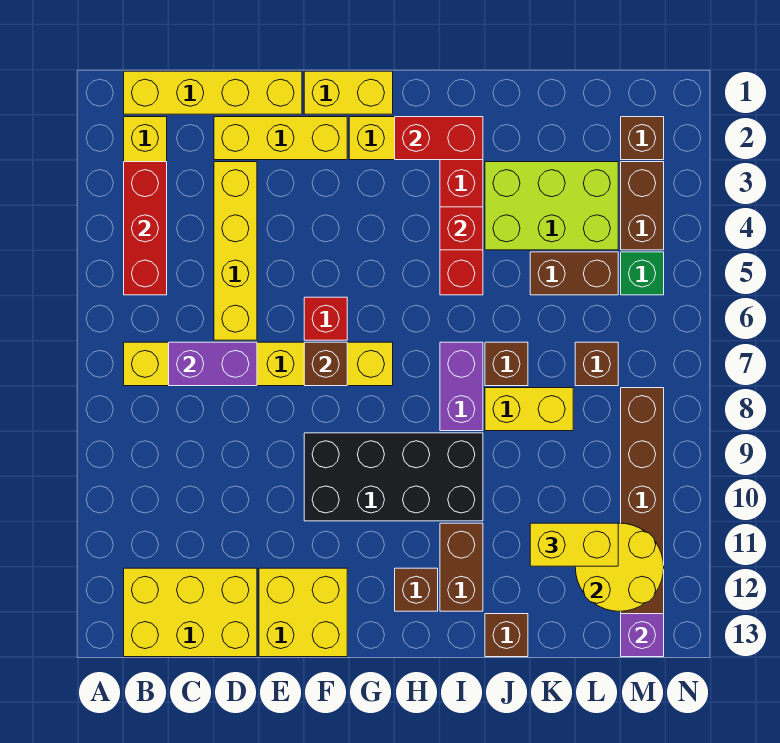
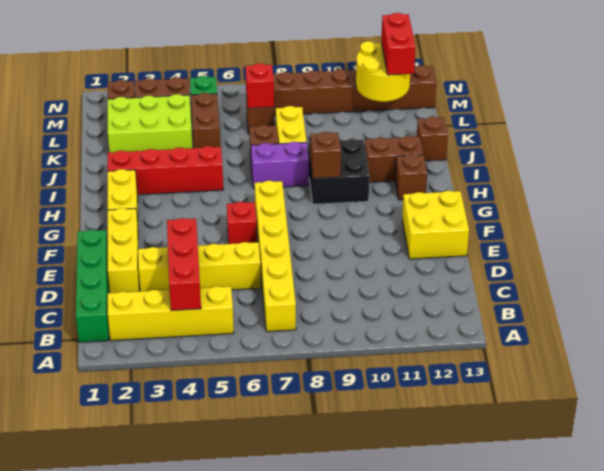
yellow 1x4 brick [124,71,302,114] -> green 1x4 brick [76,230,109,342]
red 1x3 brick [124,162,167,295] -> red 1x3 brick turned to [167,218,201,311]
yellow 2x3 brick [124,568,257,657] -> none
purple 1x2 brick [169,342,257,386] -> none
yellow 1x2 brick [304,71,393,114] -> none
brown 1x1 brick [304,342,347,386] -> brown 1x1 brick moved to [310,132,341,178]
black 2x4 brick [304,433,483,521] -> black 2x2 brick [308,139,369,205]
red 1x2 brick [395,117,483,160] -> red 1x2 brick moved to [381,13,416,75]
red 1x1 brick [440,207,483,250] -> red 1x1 brick moved to [246,63,274,108]
lime 2x3 brick [485,162,618,250] -> lime 2x3 brick turned to [108,94,192,152]
yellow 1x2 brick [530,523,618,566] -> none
purple 1x1 brick [621,614,664,657] -> none

